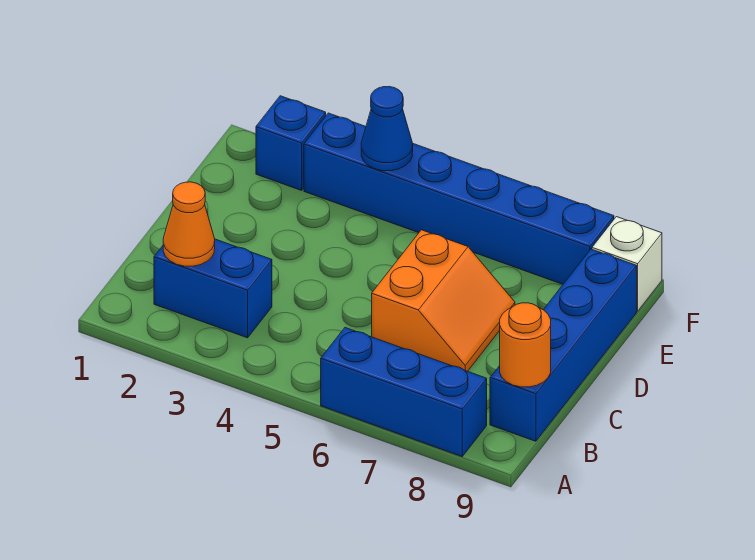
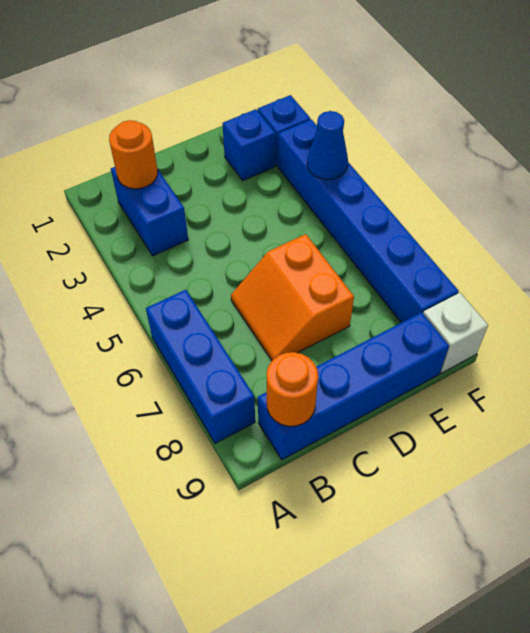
orange 1x1 cone [163,182,215,266] -> orange 1x1 round brick [109,120,158,189]
orange 2x2 slope [372,230,515,371] -> orange 2x2 slope turned to [231,234,354,360]
none -> blue 1x1 brick [222,109,275,180]

